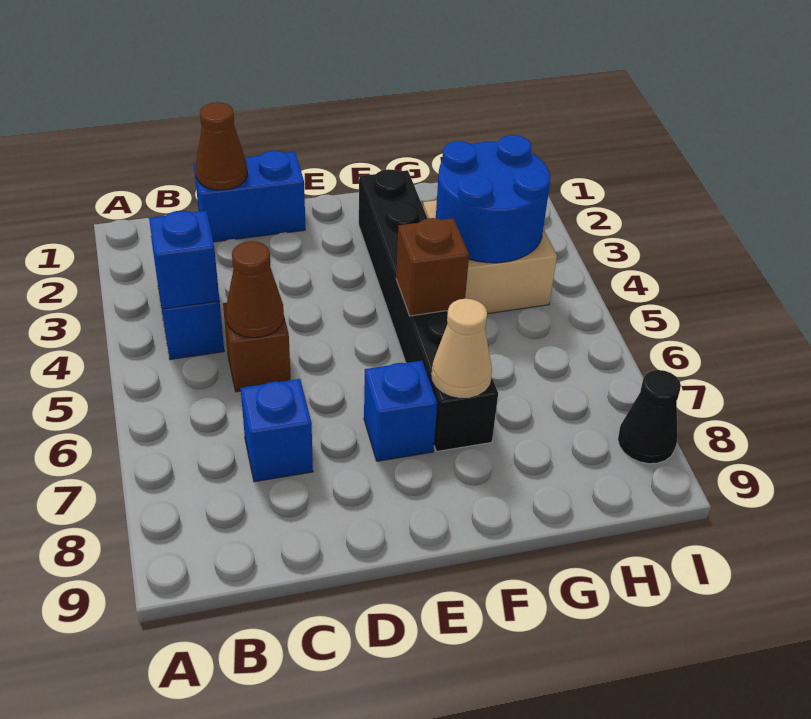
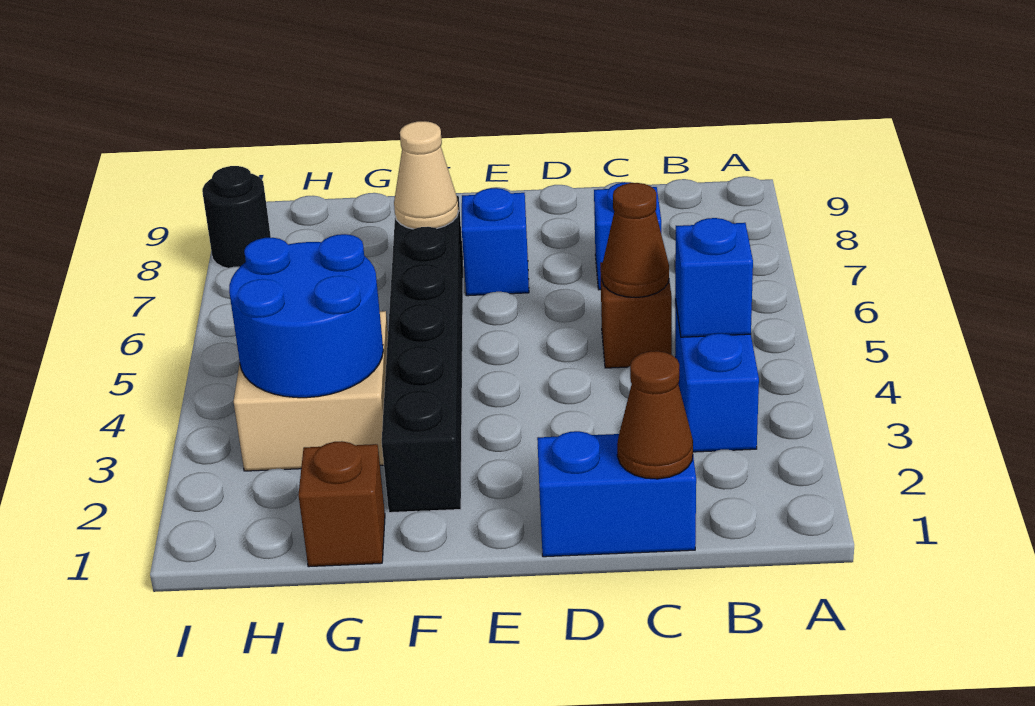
brown 1x1 brick [396,218,469,316] -> brown 1x1 brick moved to [298,441,385,567]
black 1x1 cone [618,370,681,464] -> black 1x1 round brick [202,166,271,268]

